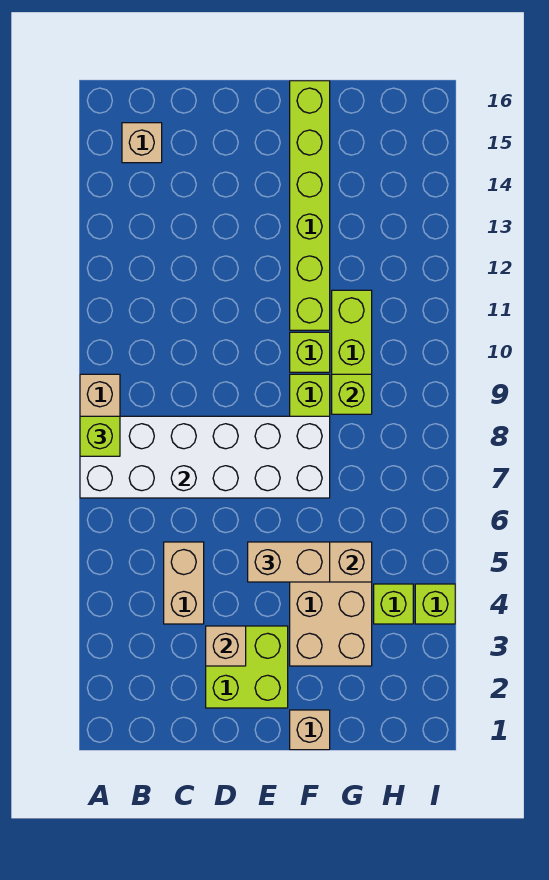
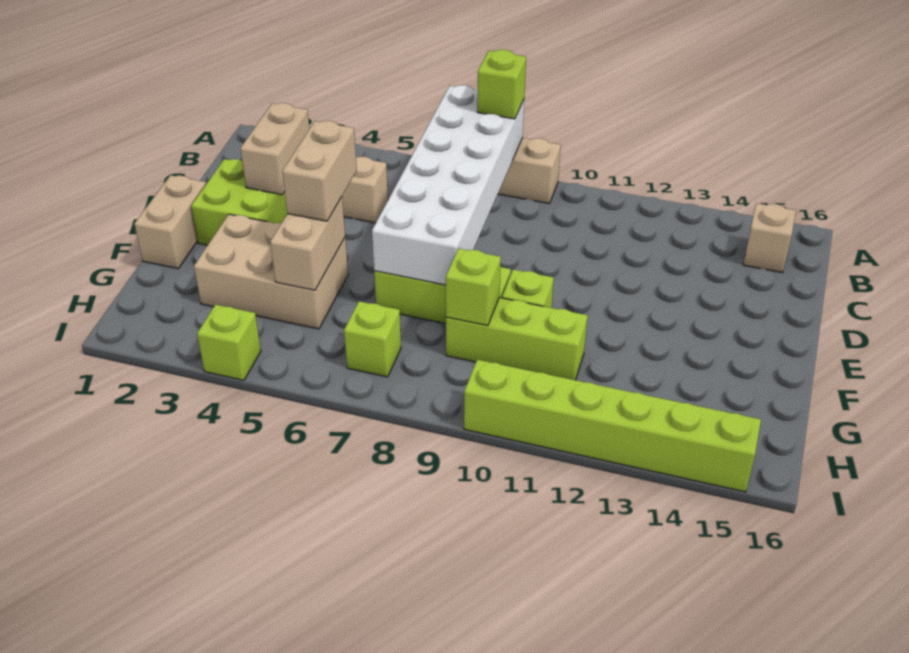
tan 1x1 brick [206,626,246,666] -> tan 1x2 brick [240,103,310,195]
tan 1x1 brick [290,710,330,750] -> tan 1x2 brick [134,175,206,269]
lime 1x6 brick [290,81,330,330] -> lime 1x6 brick moved to [464,360,761,492]
lime 1x1 brick [374,584,413,624] -> lime 1x1 brick moved to [344,301,401,377]

